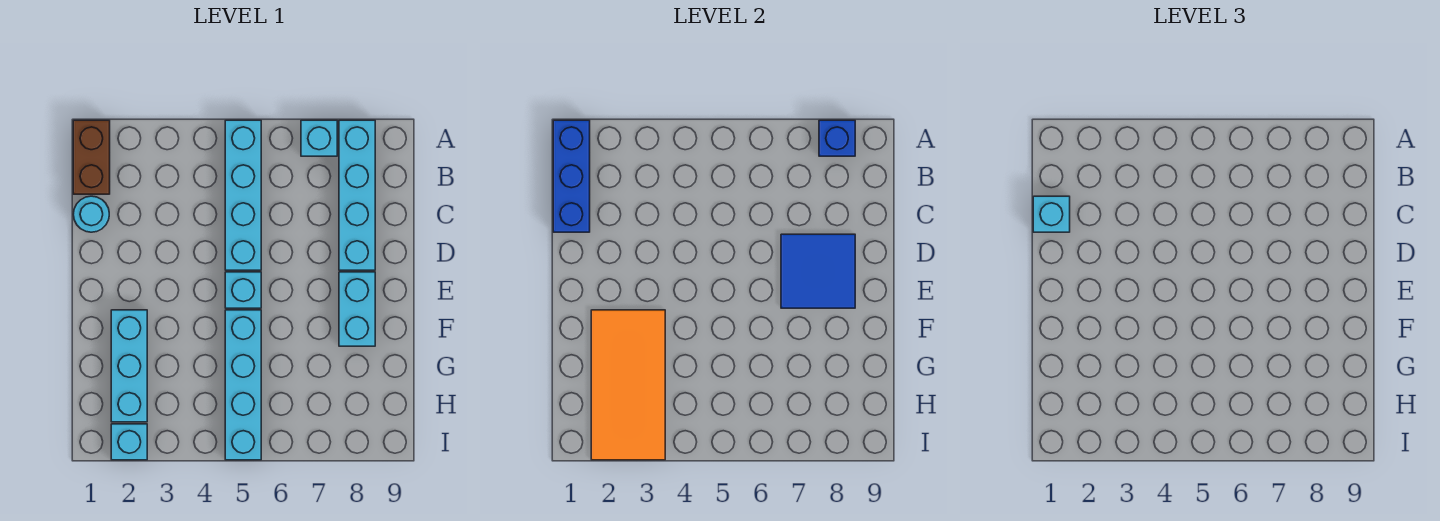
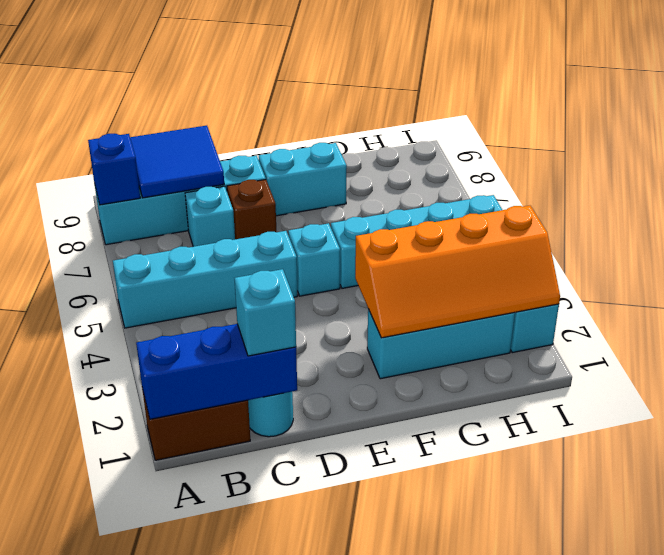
cyan 1x1 brick [301,120,337,156] -> cyan 1x1 brick moved to [185,186,235,247]
none -> brown 1x1 brick [227,180,276,239]
blue 2x2 tile [781,234,855,308] -> blue 2x2 tile moved to [130,126,224,198]
orange 2x4 tile [591,310,665,460] -> orange 2x4 slope [355,206,560,338]

